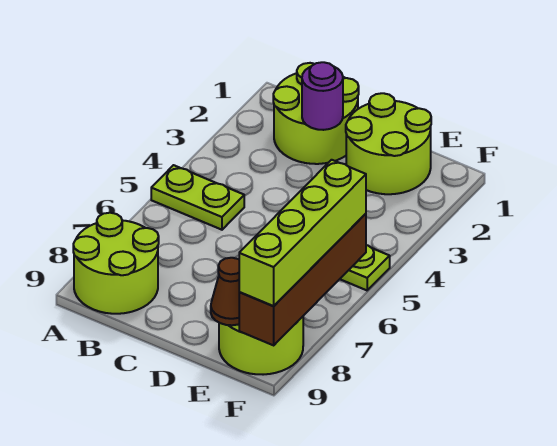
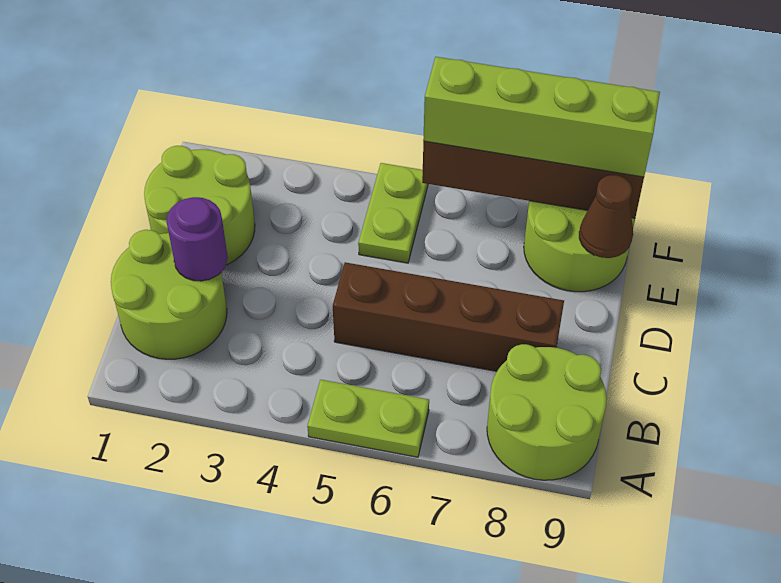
lime 1x2 plate [151,165,244,230] -> lime 1x2 plate turned to [307,380,429,457]
none -> brown 1x4 brick [333,262,564,371]

